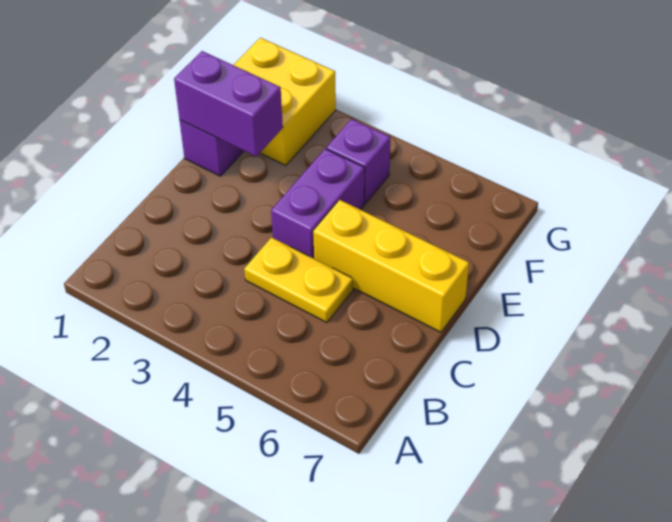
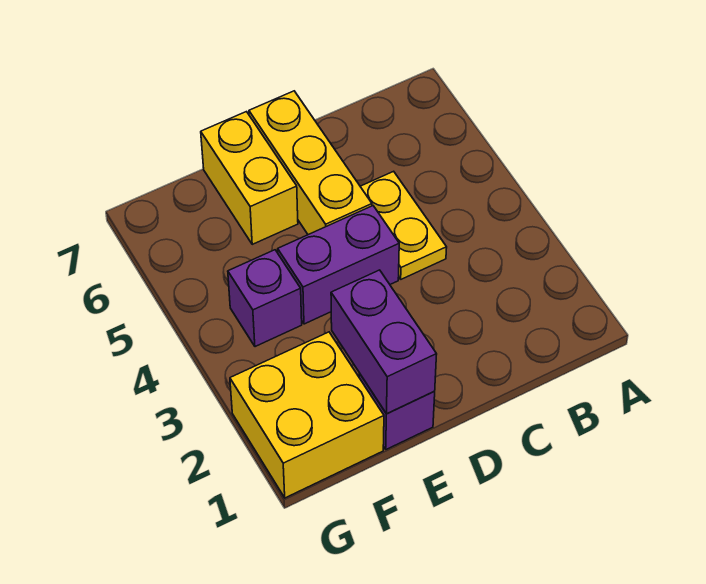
none -> yellow 1x2 brick [201,112,298,244]

